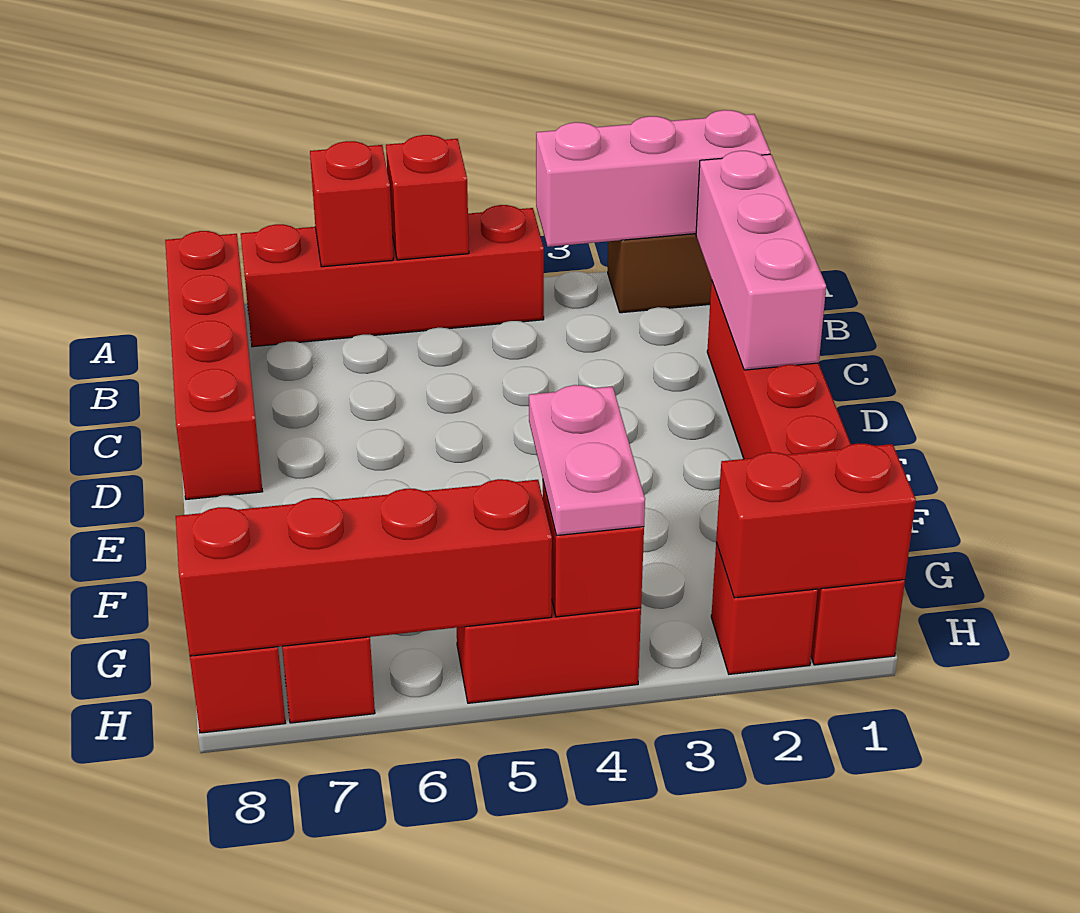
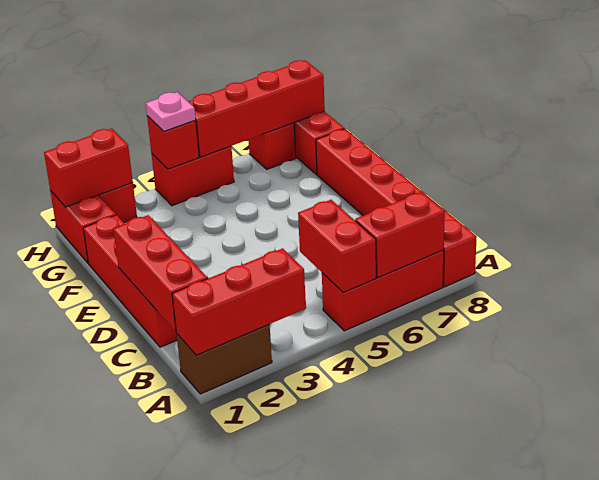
pink 1x3 brick [536,110,770,247] -> red 1x3 brick [172,248,306,355]
red 1x4 brick [241,205,544,347] -> red 1x3 brick [322,250,444,331]
red 1x1 brick [386,135,469,260] -> red 1x2 brick [298,200,376,293]
red 1x1 brick [310,141,393,267] -> red 1x2 brick [355,192,445,278]
red 1x4 brick [165,231,263,499] -> red 1x6 brick [316,129,477,287]
pink 1x3 brick [696,151,826,370] -> red 1x3 brick [113,215,208,332]
pink 1x2 plate [529,385,645,536] -> pink 1x1 plate [146,92,196,131]

